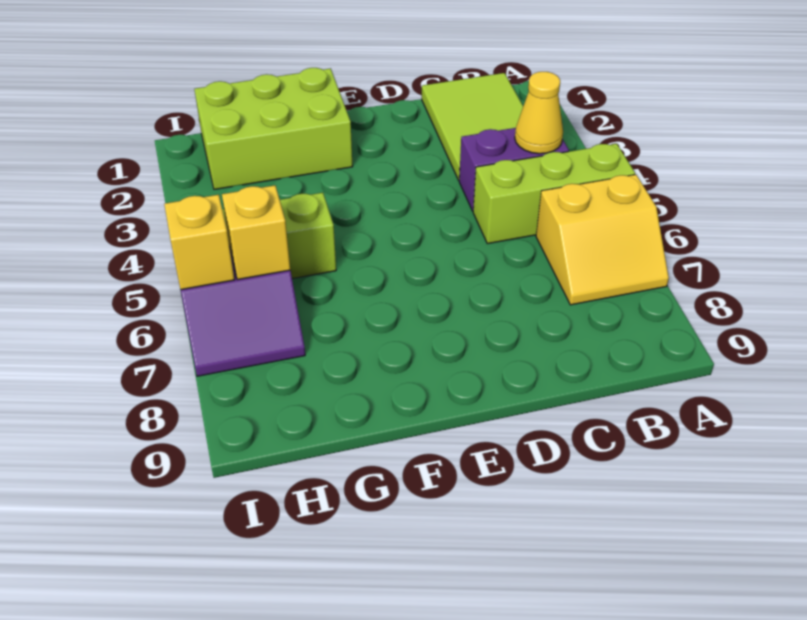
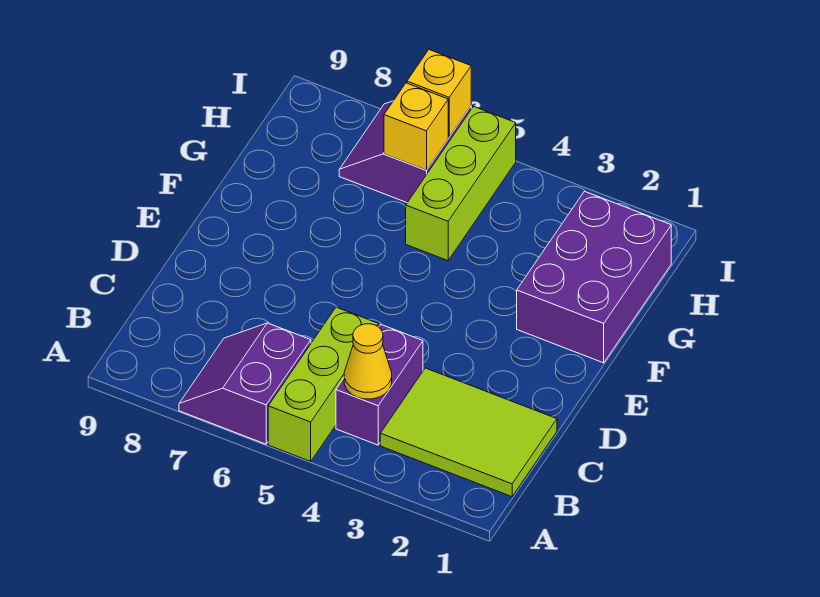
yellow 2x2 slope [536,175,669,305] -> purple 2x2 slope [179,323,311,444]
lime 2x3 brick [194,68,353,189] -> purple 2x3 brick [517,191,671,363]

